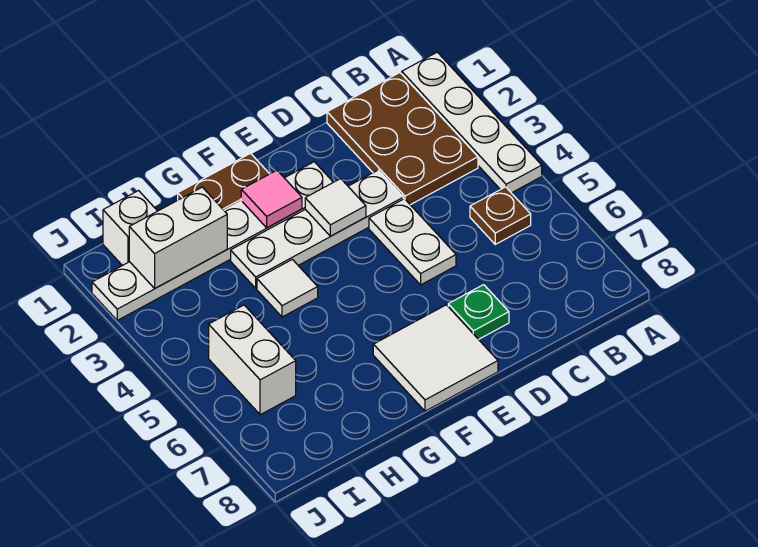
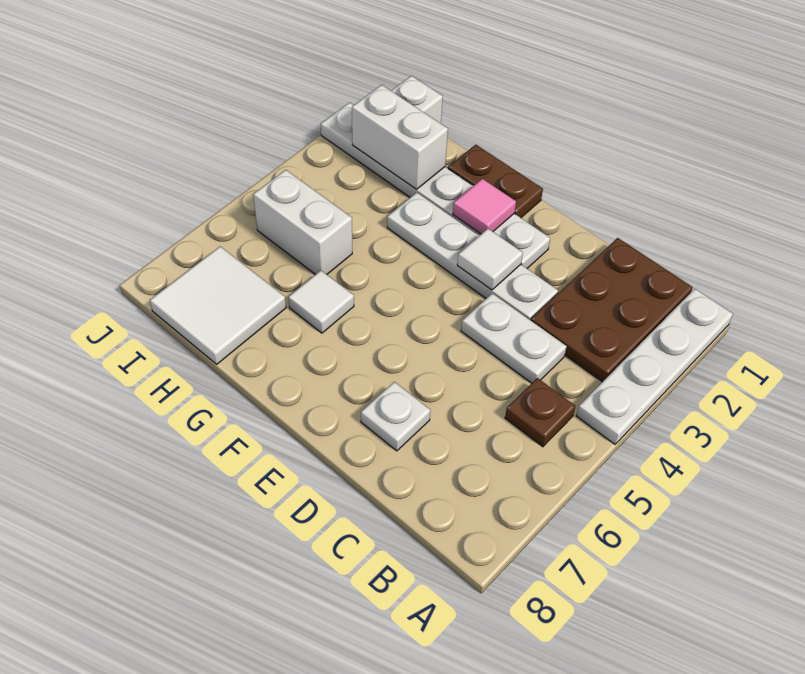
white 1x2 plate [369,199,456,285] -> white 1x2 plate turned to [461,293,567,383]
green 1x1 plate [448,285,509,339] -> white 1x1 plate [361,382,430,451]
white 2x2 tile [373,305,498,411] -> white 2x2 tile moved to [150,247,286,364]
white 1x1 tile [257,259,318,317] -> white 1x1 tile moved to [288,271,354,333]
white 1x2 brick [209,305,296,415] -> white 1x2 brick turned to [253,170,352,275]

